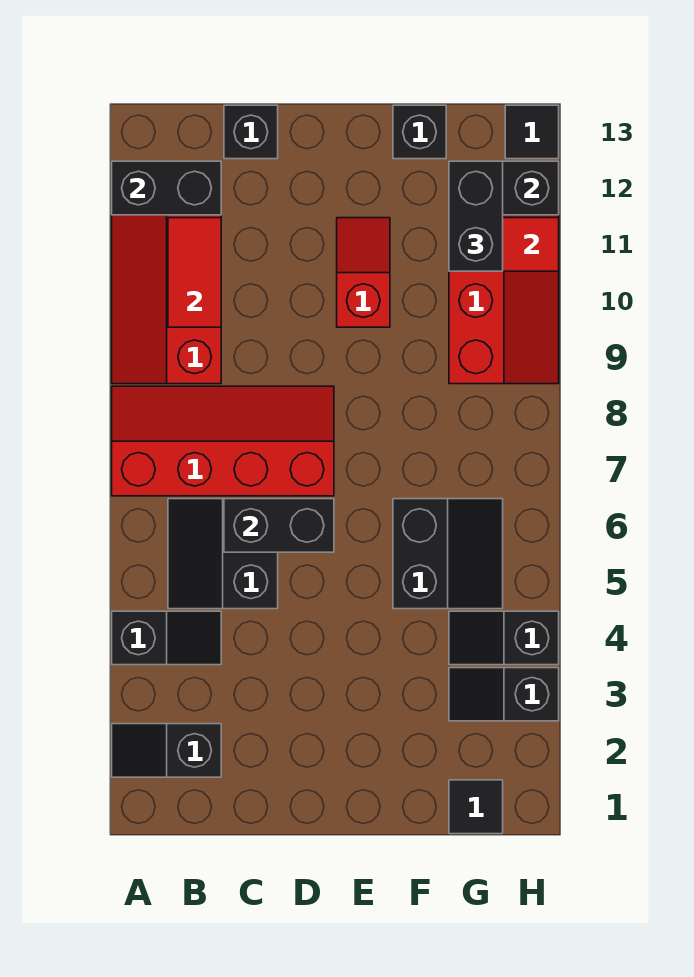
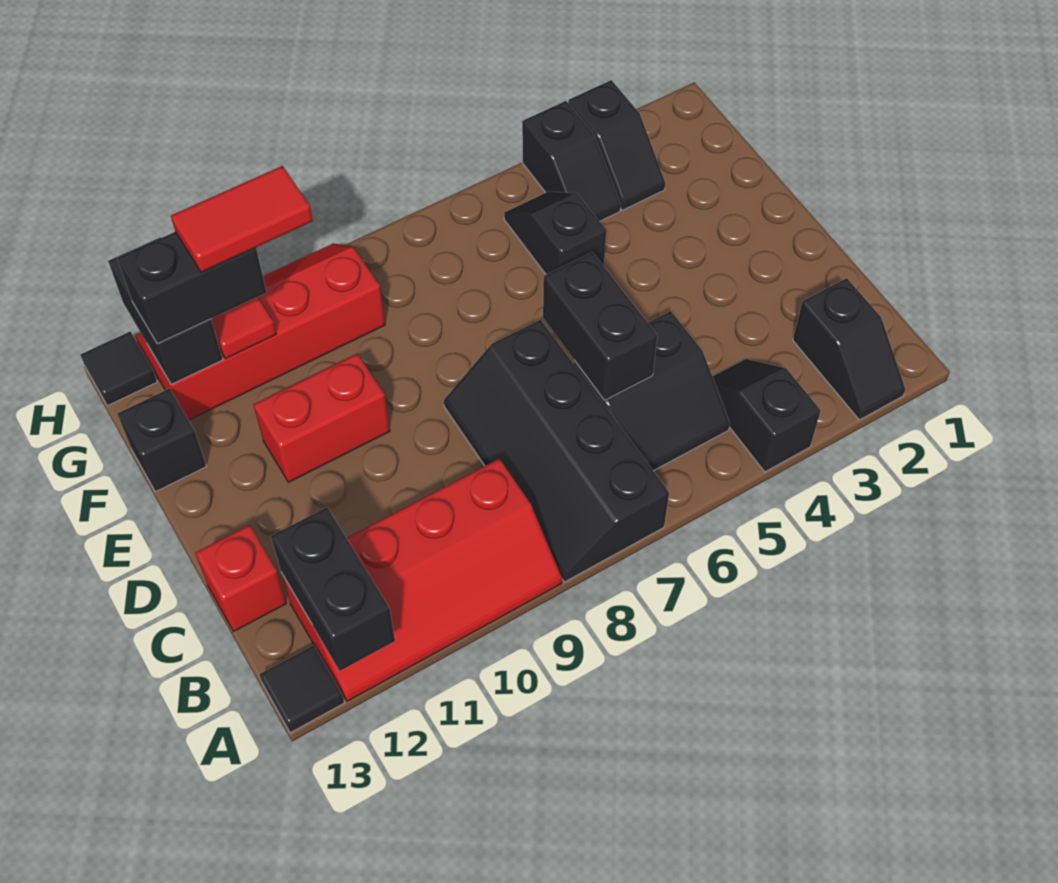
red 2x4 slope [112,386,334,496] -> black 2x4 slope [444,320,669,582]
red 1x2 tile [168,218,221,327] -> red 1x2 tile moved to [171,166,313,272]
black 1x1 brick [224,105,278,159] -> red 1x1 brick [195,525,286,631]
red 1x2 slope [337,218,390,327] -> red 1x2 brick [253,354,390,482]
black 2x2 slope [393,499,503,609] -> black 1x2 slope [504,192,606,275]
black 1x1 tile [449,780,503,834] -> black 1x1 tile moved to [259,645,344,733]

